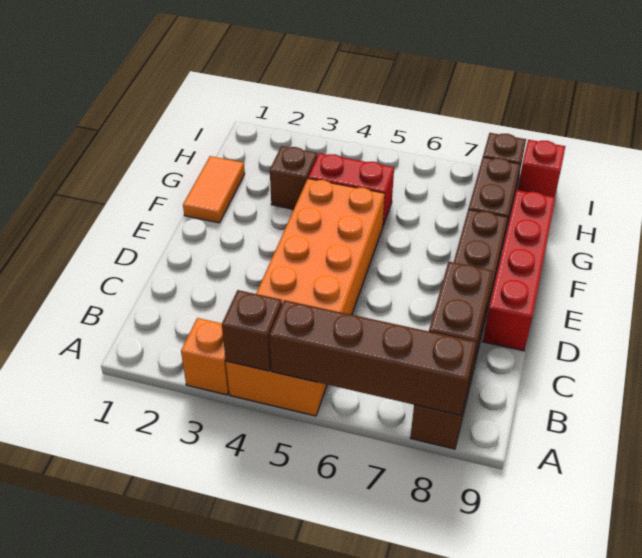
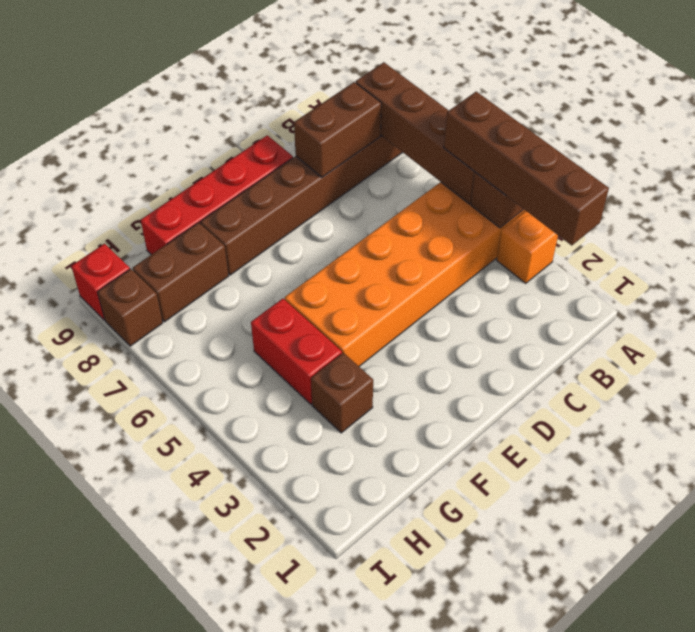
none -> brown 1x4 brick [444,92,609,246]
orange 1x2 tile [183,156,245,223] -> none

